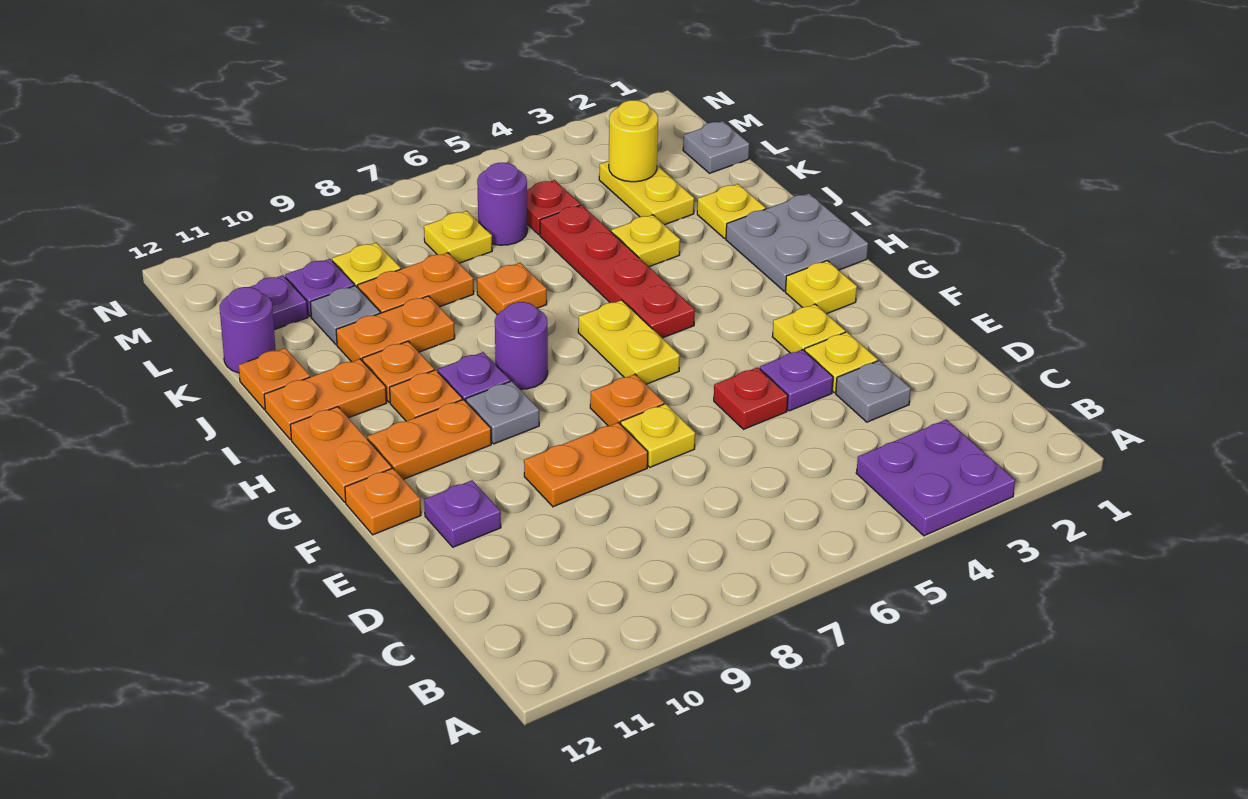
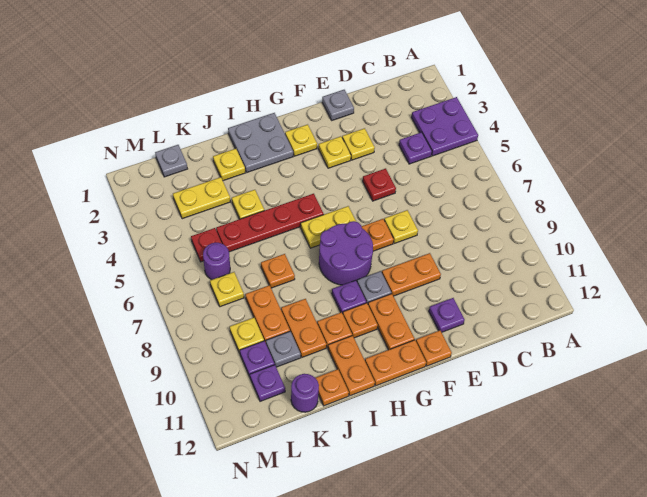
grey 1x1 plate [836,361,911,422] -> grey 1x1 plate moved to [322,90,354,120]
purple 1x1 plate [760,350,833,411] -> purple 1x1 plate moved to [399,132,432,164]
orange 1x2 plate [524,422,648,507] -> orange 1x2 plate turned to [382,253,441,296]
purple 1x1 round brick [495,302,548,389] -> purple 2x2 round brick [319,221,373,285]
yellow 1x1 round brick [609,100,658,182] -> none

